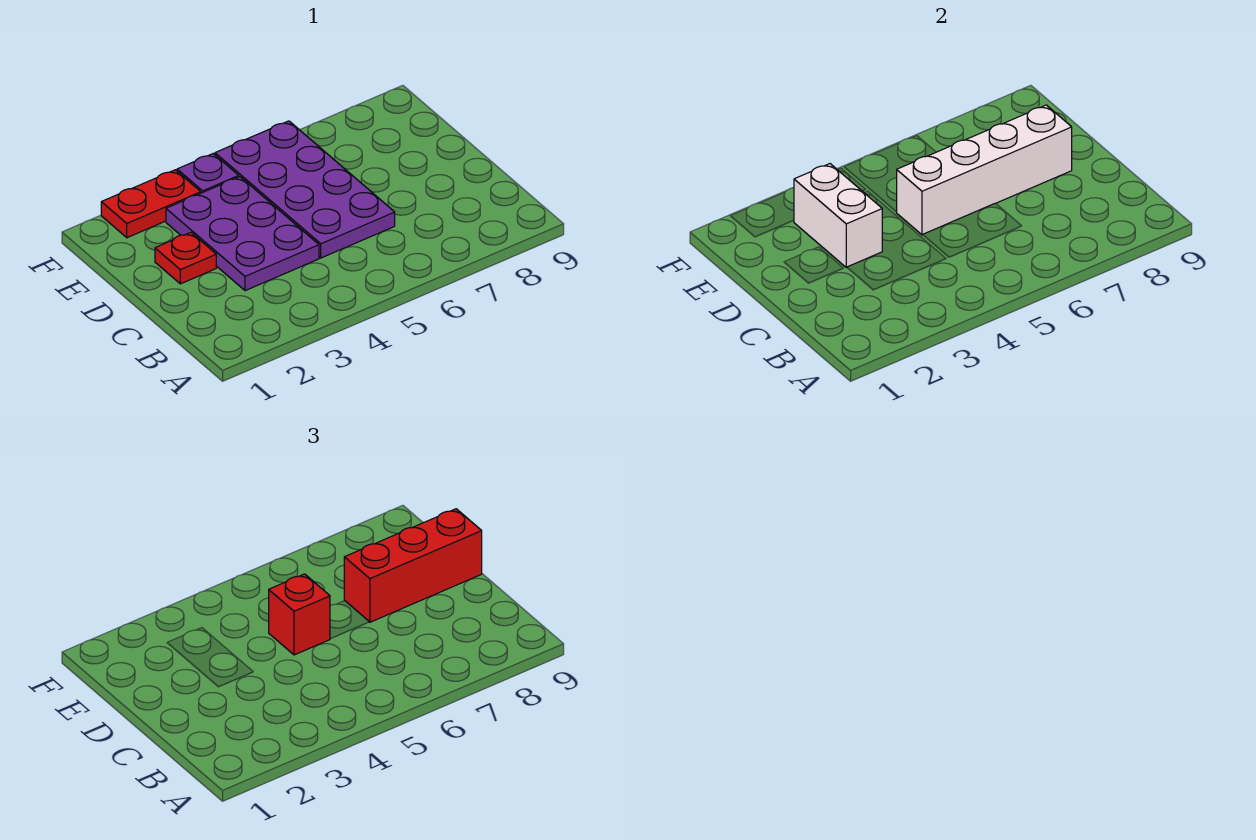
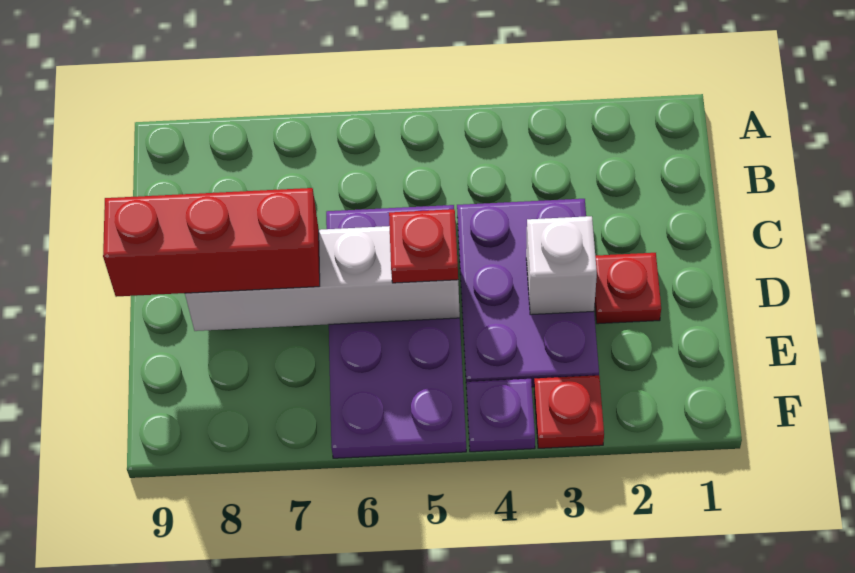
white 1x2 brick [794,164,882,267] -> white 1x1 brick [526,216,597,315]
red 1x1 brick [269,574,330,655] -> red 1x1 plate [389,209,458,283]
red 1x2 plate [101,170,201,238] -> red 1x1 plate [534,375,604,448]

